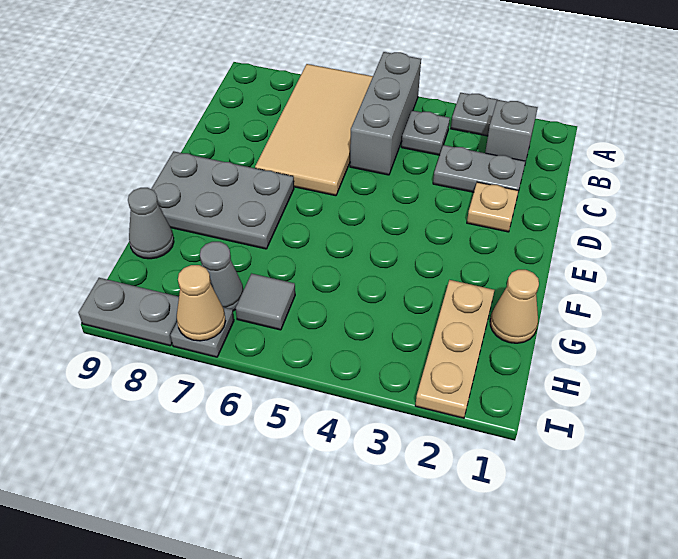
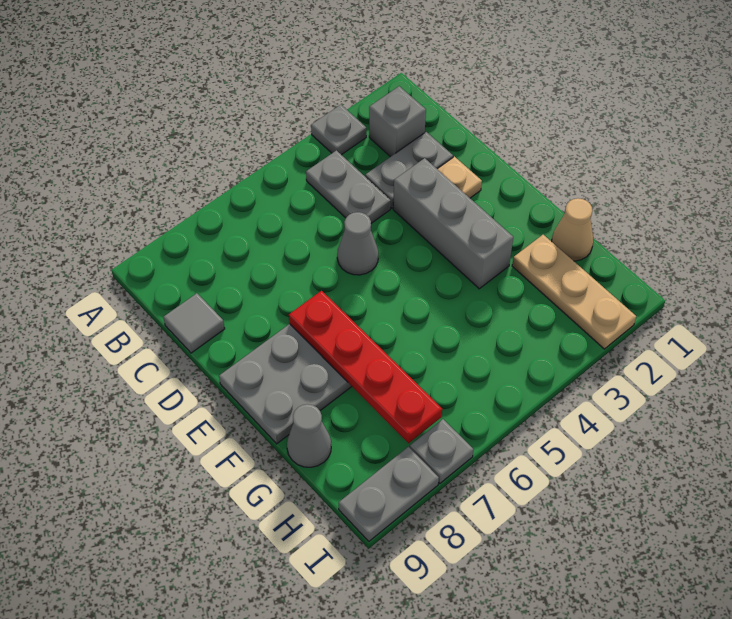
grey 1x3 brick [350,52,421,175] -> grey 1x3 brick moved to [393,158,513,289]
tan 2x4 tile [255,64,373,196] -> none
grey 1x1 plate [401,110,450,155] -> grey 1x2 plate [306,150,391,223]
none -> red 1x4 plate [289,291,442,443]
grey 1x1 tile [236,274,295,330] -> grey 1x1 tile moved to [163,293,225,353]
grey 1x1 cone [200,242,243,311] -> grey 1x1 cone moved to [337,212,378,275]
tan 1x1 cone [177,265,225,341] -> none

